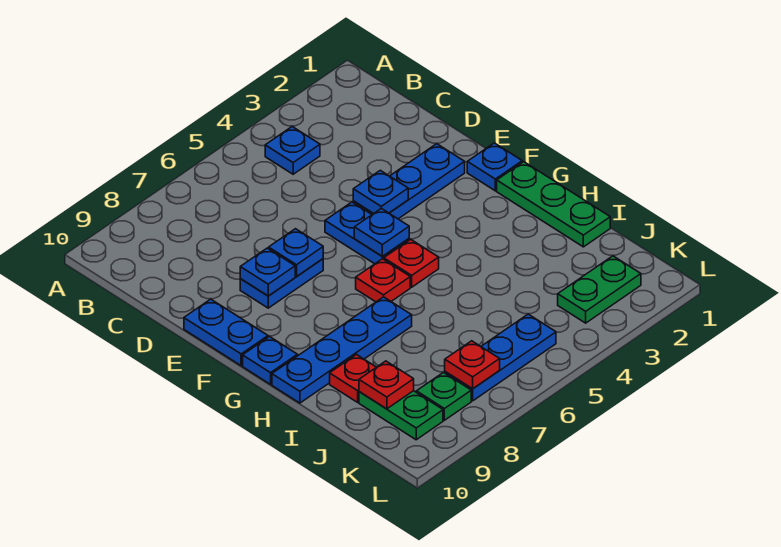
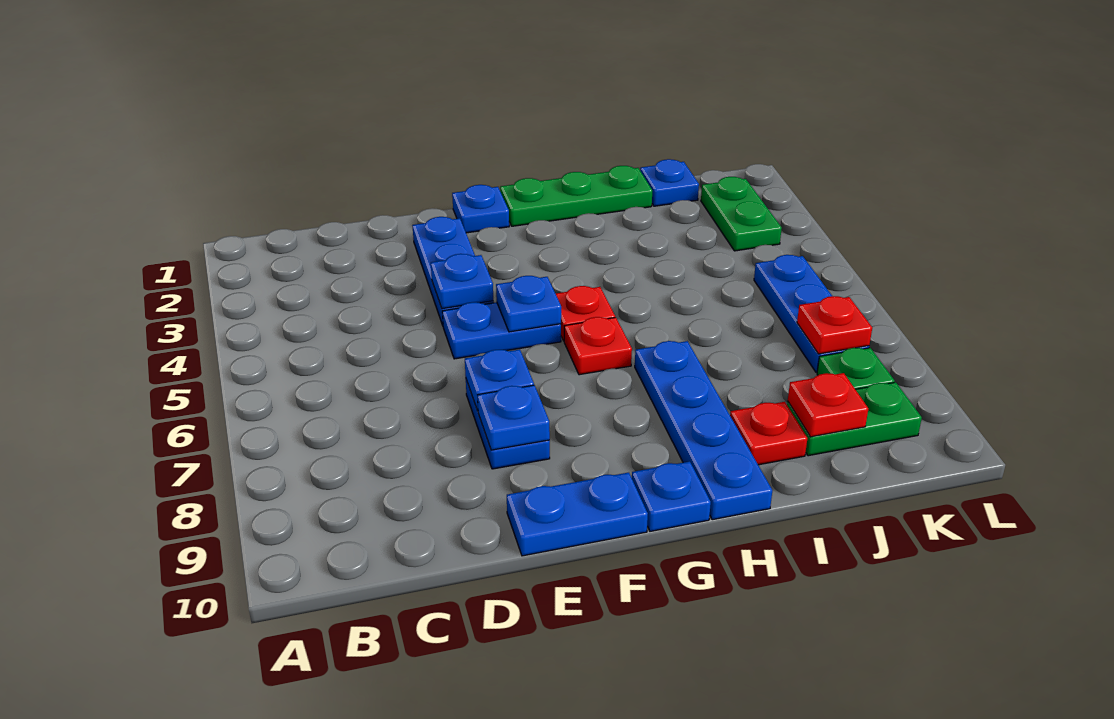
blue 1x1 plate [265,127,320,174] -> blue 1x1 plate moved to [640,159,699,206]

